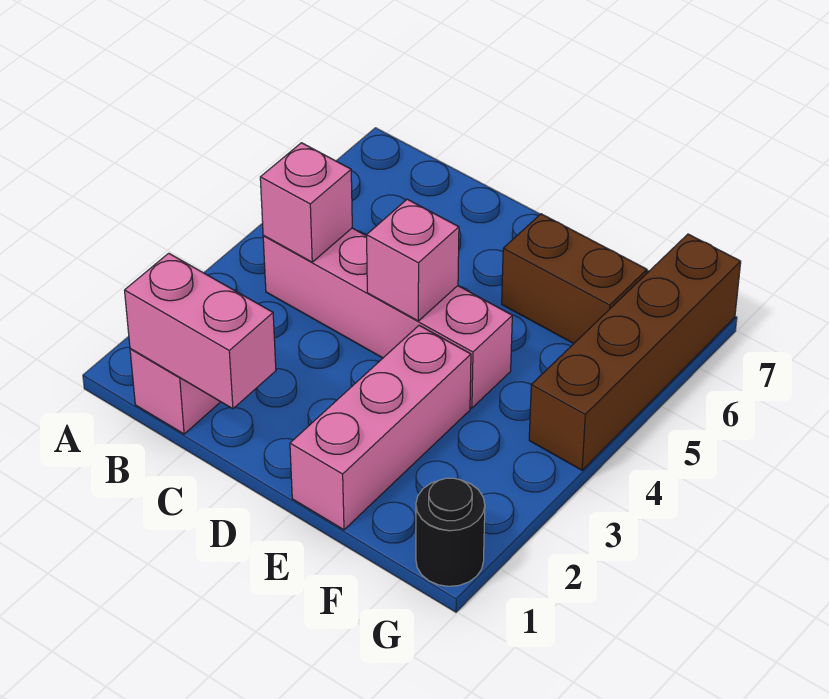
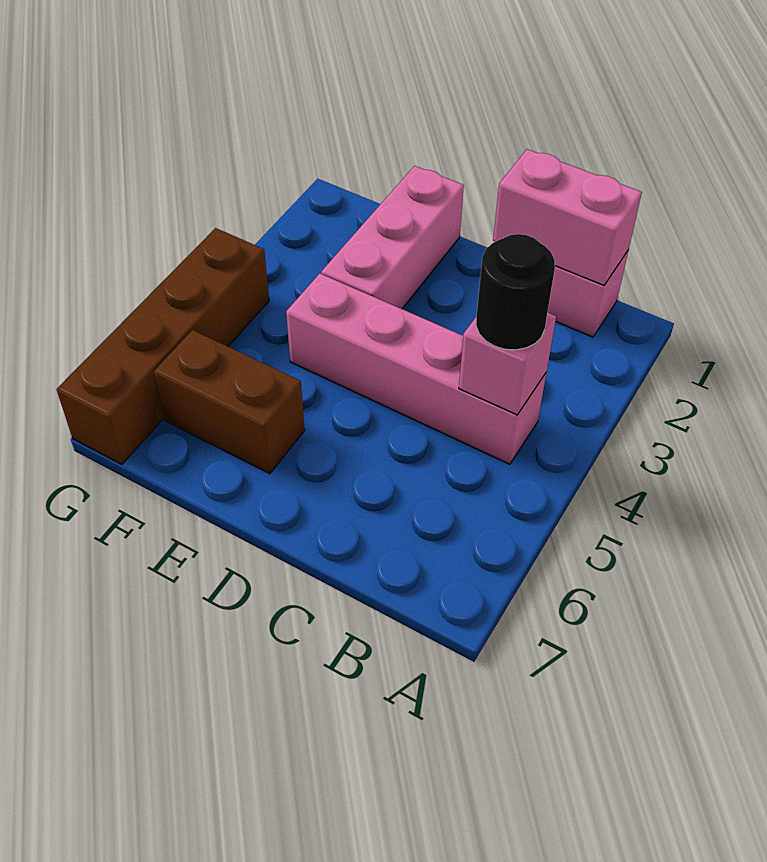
pink 1x1 brick [367,199,459,321] -> none
black 1x1 round brick [416,478,485,586] -> black 1x1 round brick moved to [476,234,555,350]

